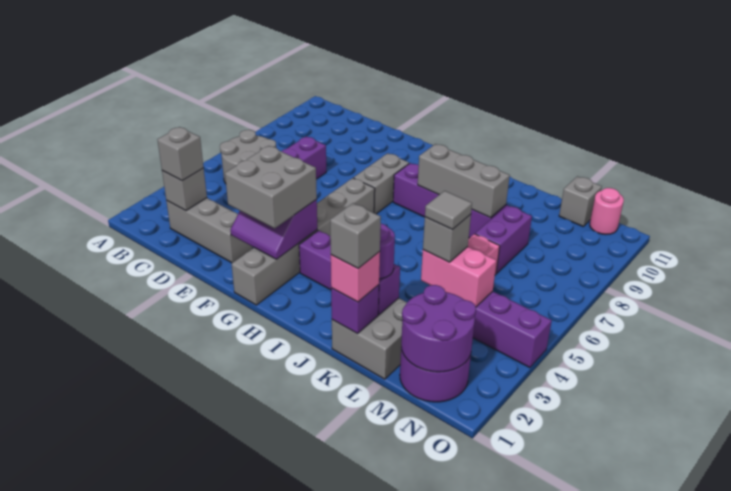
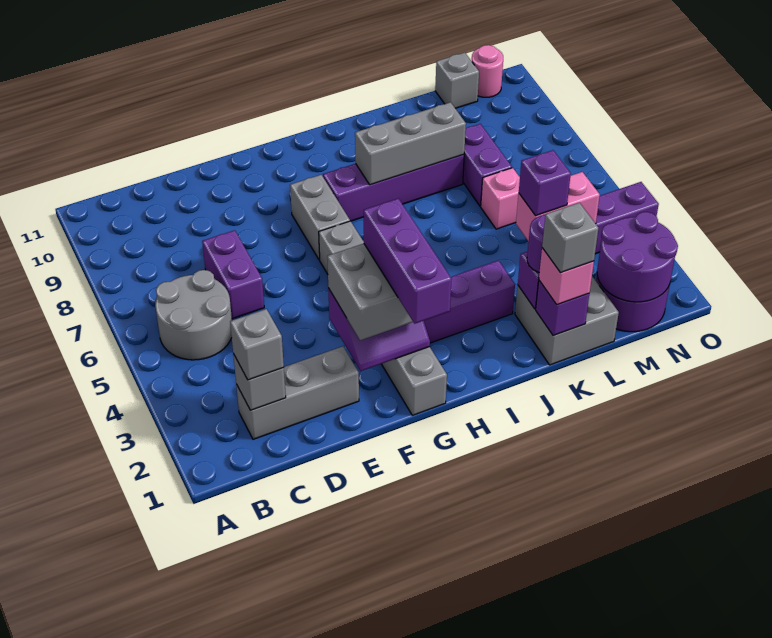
none -> purple 1x3 brick [364,199,451,324]
grey 1x1 brick [423,214,471,262] -> purple 1x1 brick [519,150,571,216]
grey 1x1 tile [425,191,472,229] -> none

